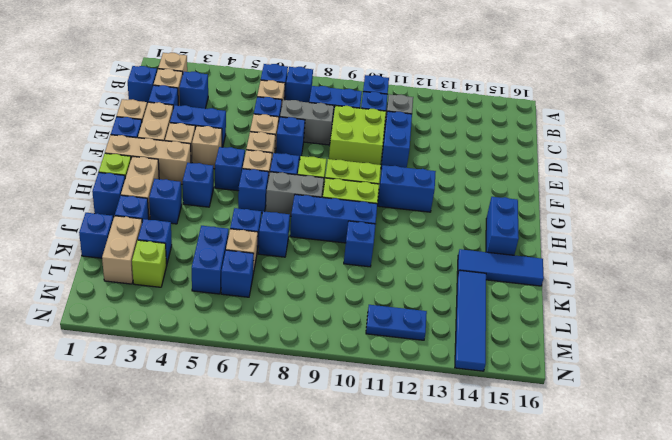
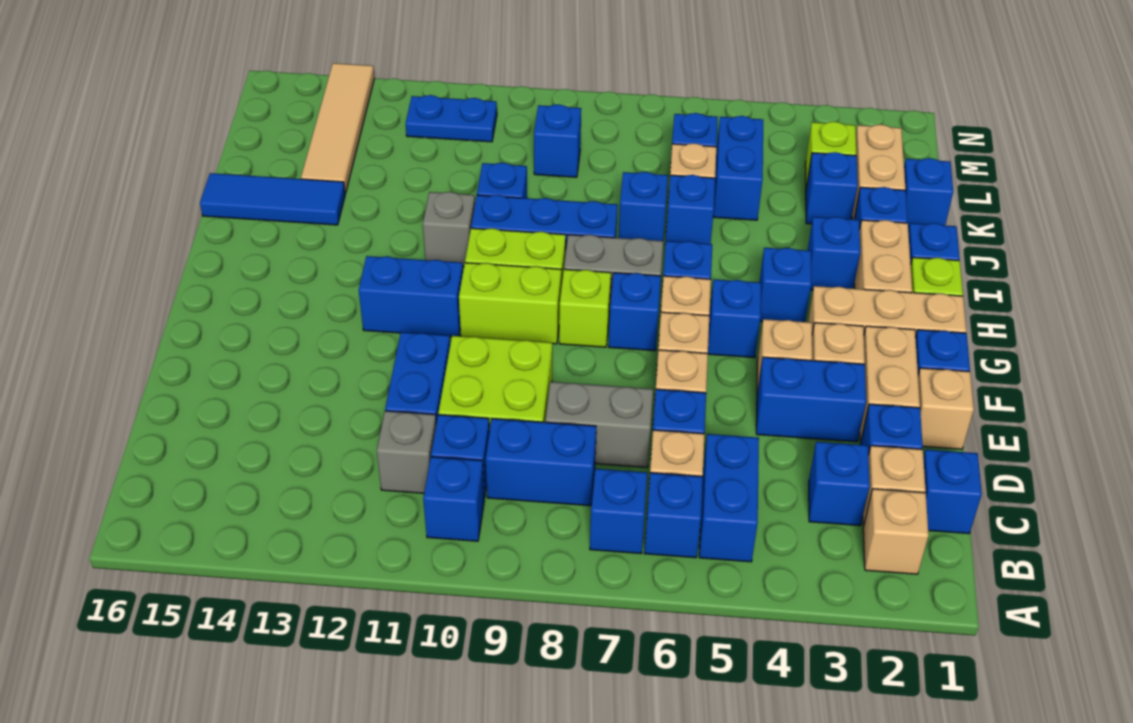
blue 1x1 brick [276,117,305,160] -> blue 1x1 brick moved to [534,104,581,177]
blue 1x2 brick [486,197,519,255] -> blue 1x2 brick moved to [699,434,759,562]
none -> grey 1x1 brick [423,192,475,267]
blue 1x4 tile [455,270,486,371] -> tan 1x4 tile [301,63,374,193]

